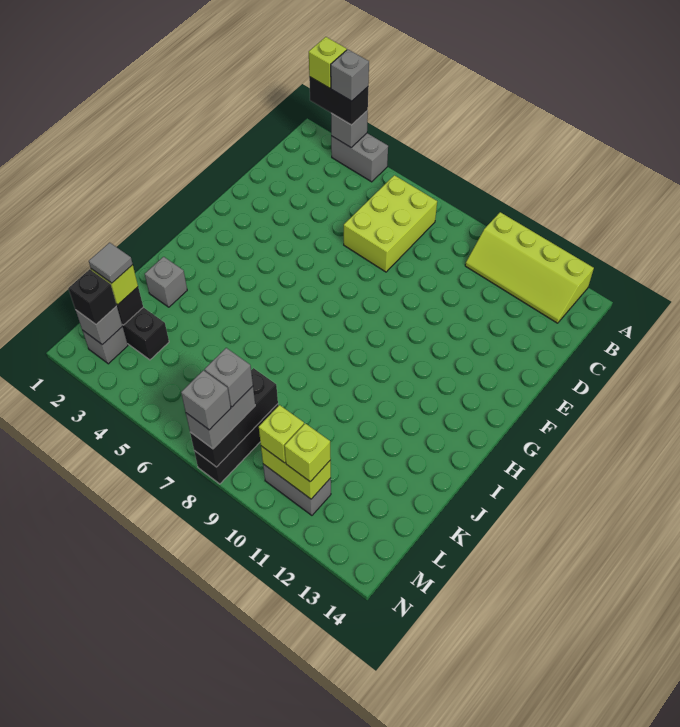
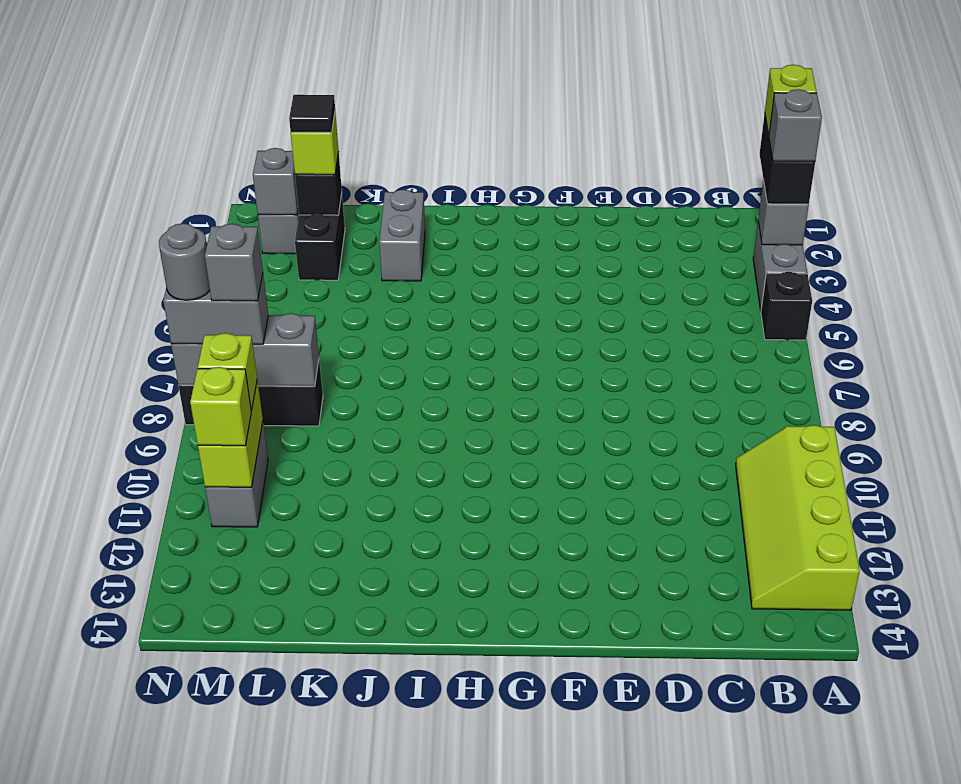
lime 2x3 brick [344,175,437,272] -> none
grey 1x1 brick [145,257,187,307] -> grey 1x2 brick [379,190,425,281]
grey 1x1 tile [89,243,133,283] -> black 1x1 tile [289,95,335,132]
black 1x3 brick [190,368,278,467] -> grey 1x3 brick [171,313,319,386]
black 1x1 brick [68,269,117,324] -> black 1x1 brick moved to [761,272,812,340]
grey 1x1 brick [181,370,231,430] -> grey 1x1 round brick [159,223,210,300]

